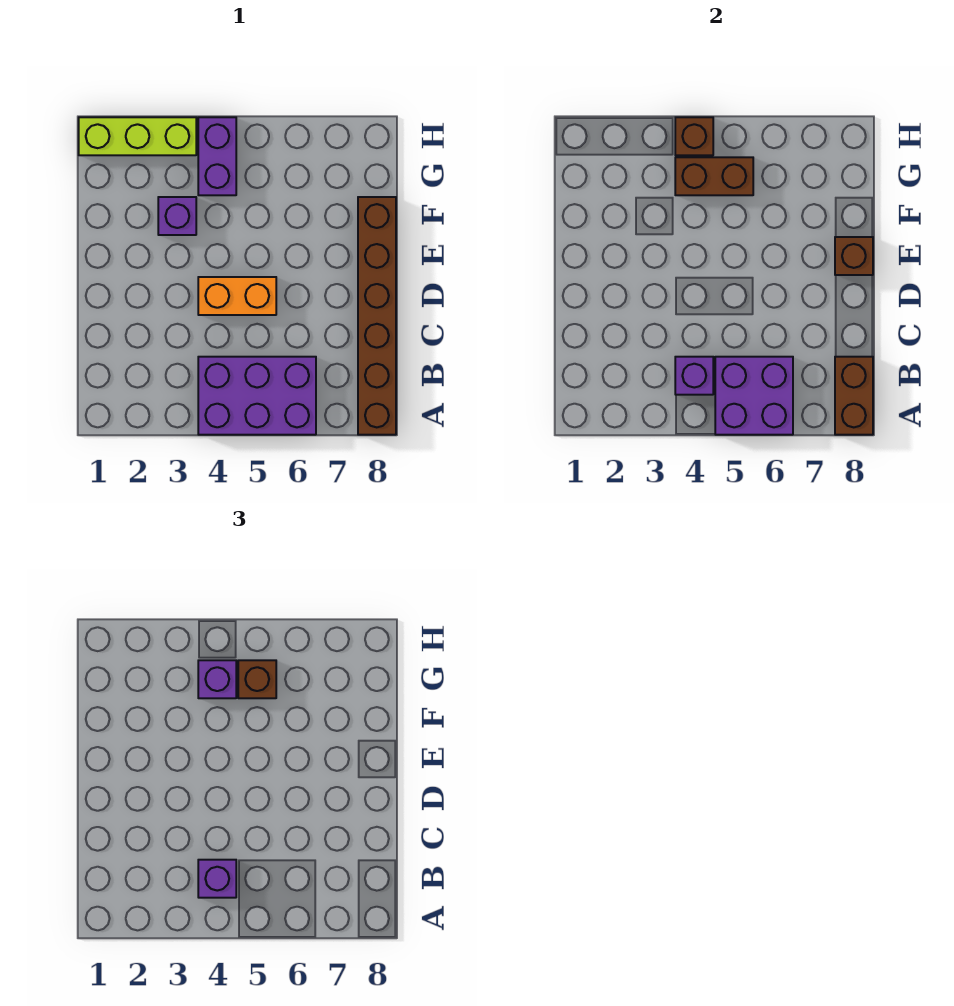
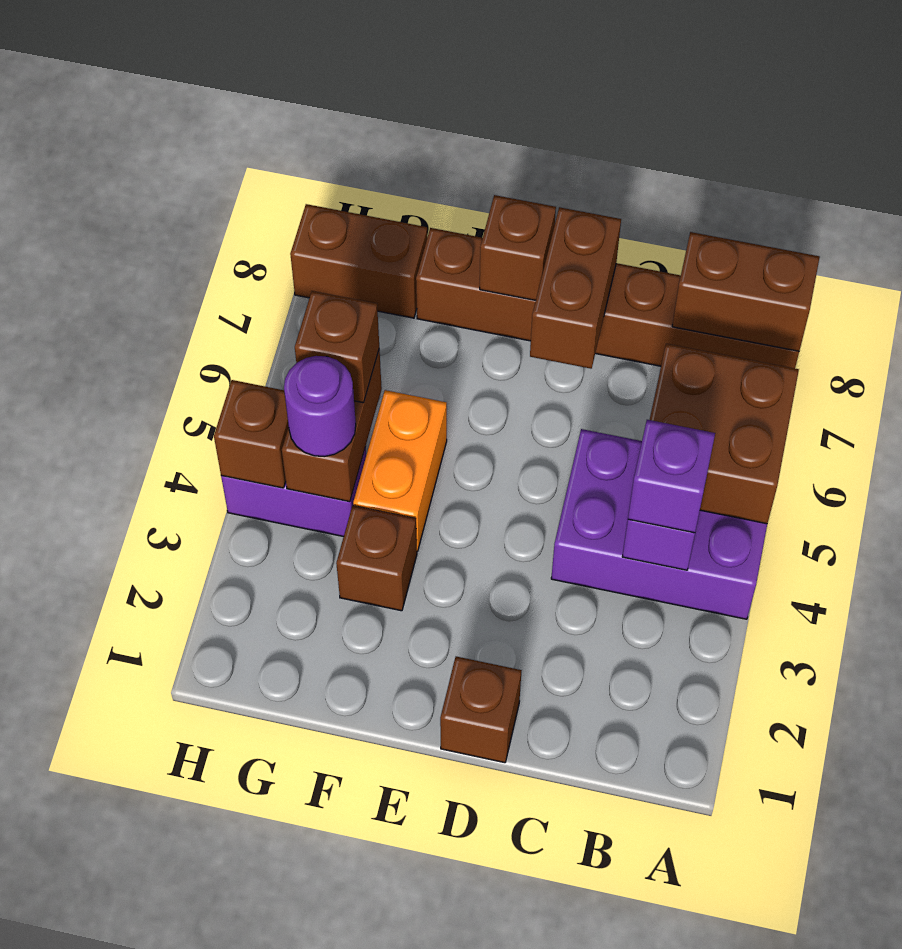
purple 2x3 brick [198,357,316,435] -> purple 2x3 brick turned to [551,429,767,619]
purple 2x2 brick [715,357,793,435] -> brown 2x2 brick [650,344,799,524]
none -> brown 1x1 brick [440,656,522,763]
orange 1x2 brick [198,277,276,315] -> orange 1x2 brick moved to [353,390,447,551]
none -> brown 1x2 brick [530,207,621,369]
purple 1x1 brick [158,197,196,235] -> brown 1x1 brick [336,506,417,611]
purple 1x1 brick [198,660,236,698] -> purple 1x1 round brick [284,356,356,457]
none -> brown 1x2 brick [290,204,427,318]
lime 1x3 brick [79,117,196,155] -> none

